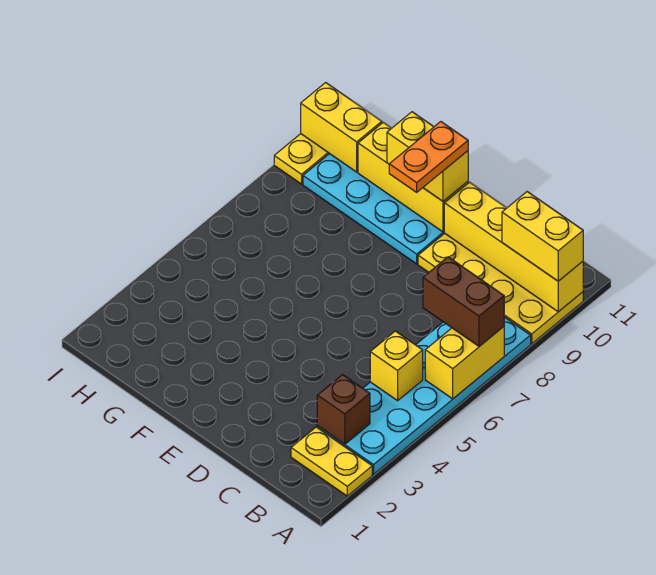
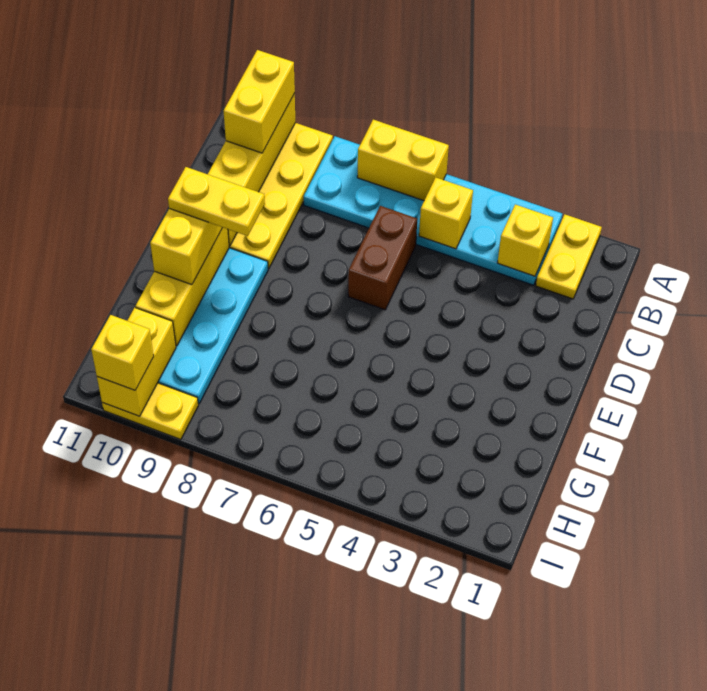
brown 1x2 brick [423,257,504,346] -> brown 1x2 brick moved to [348,206,417,310]
brown 1x1 brick [317,375,370,444] -> yellow 1x1 brick [497,205,553,276]
orange 1x2 plate [389,122,468,192] -> yellow 1x2 plate [168,167,265,236]
none -> yellow 1x1 brick [91,315,154,390]

